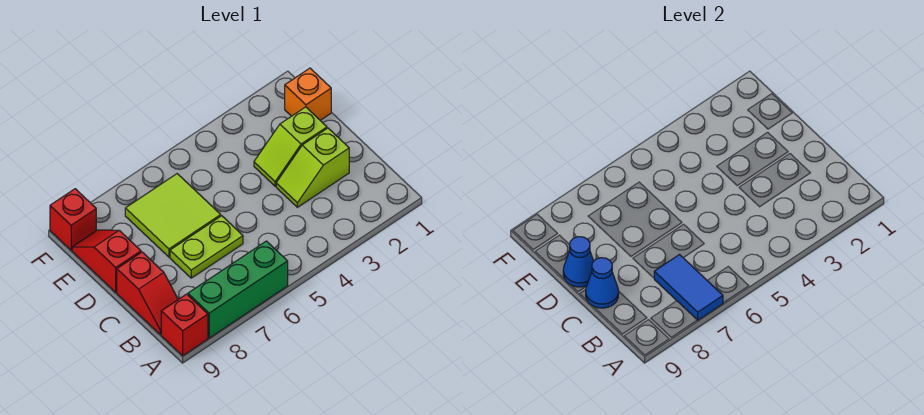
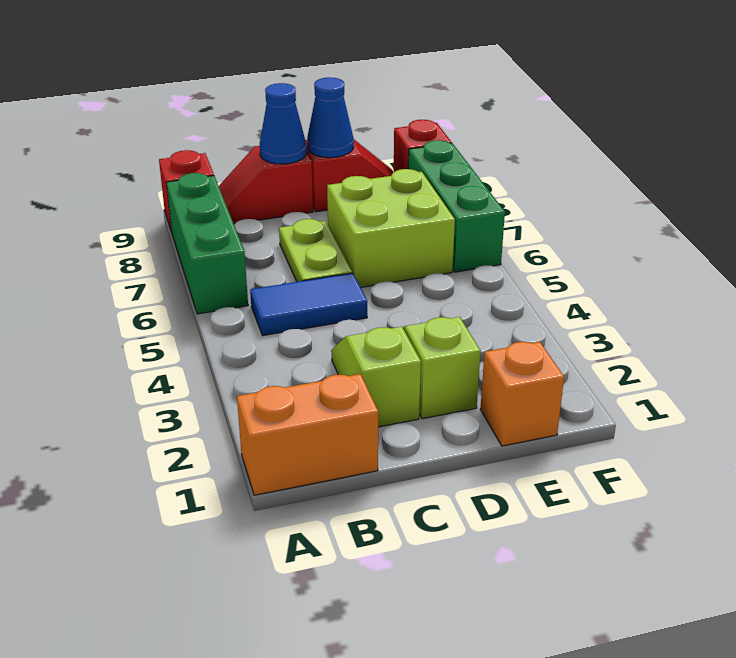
none -> orange 1x2 brick [237,374,378,495]
blue 1x2 tile [654,255,723,320] -> blue 1x2 tile moved to [250,273,367,336]
lime 2x2 tile [125,174,221,257] -> lime 2x2 brick [327,169,455,287]
none -> green 1x3 brick [408,140,505,272]

